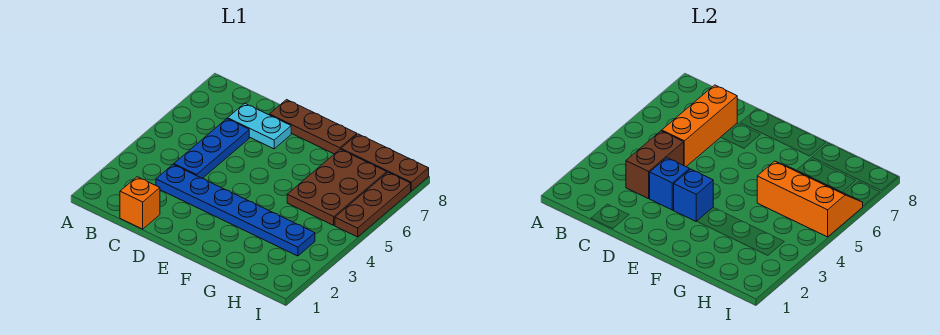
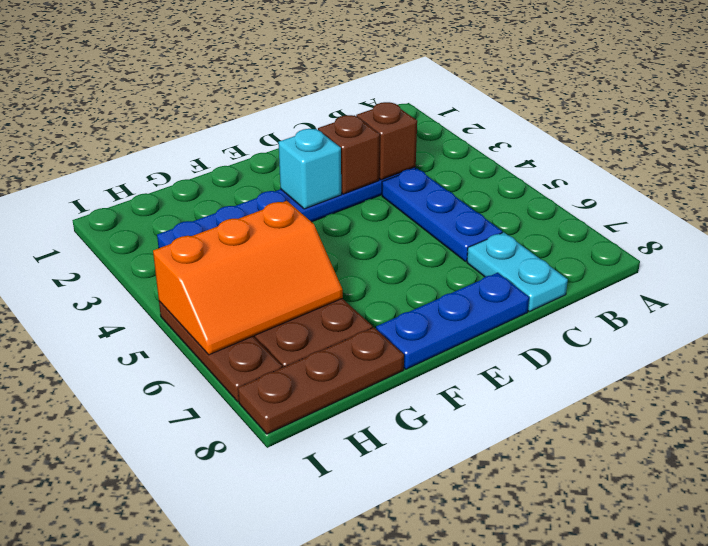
orange 1x1 brick [120,177,160,229] -> none
brown 1x2 brick [626,131,684,199] -> brown 1x1 brick [356,102,417,180]
orange 1x3 brick [662,85,737,167] -> none
cyan 1x2 plate [227,103,291,149] -> cyan 1x2 plate turned to [467,232,568,312]
blue 1x1 brick [650,158,690,210] -> brown 1x1 brick [318,115,380,194]
brown 1x3 plate [269,100,357,154] -> blue 1x3 plate [376,273,529,369]
blue 1x1 brick [674,169,713,221] -> cyan 1x1 brick [278,129,341,209]

